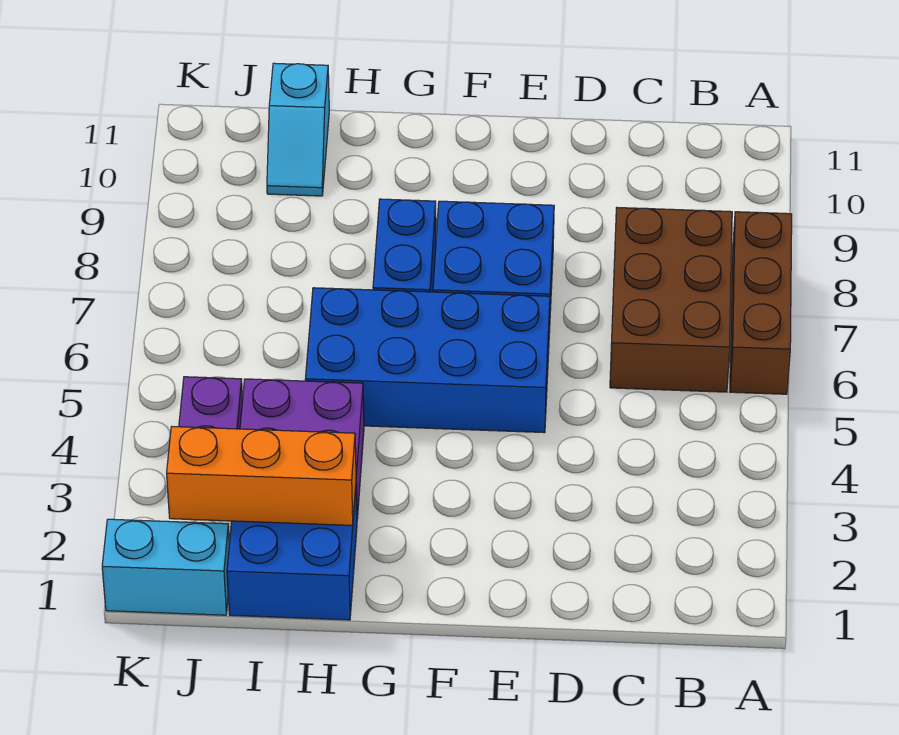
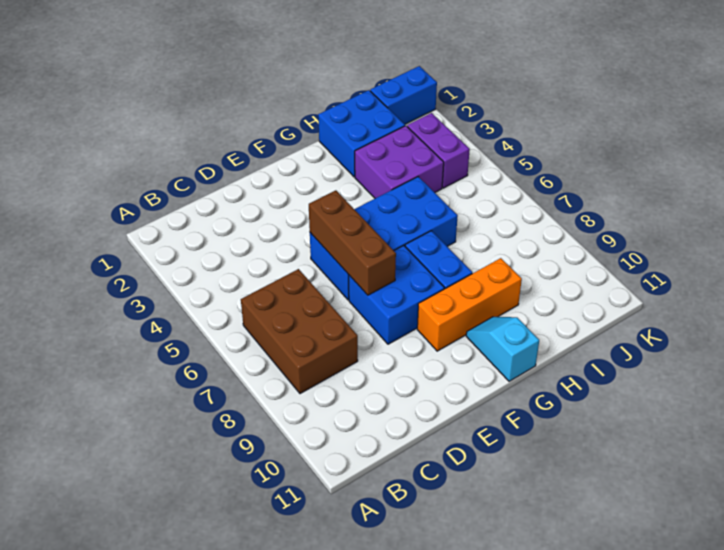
brown 1x3 brick [730,212,792,394] -> brown 1x3 brick moved to [309,190,396,295]
orange 1x3 brick [167,427,356,525] -> orange 1x3 brick moved to [417,258,522,351]
cyan 1x2 slope [267,63,329,196] -> cyan 1x2 slope moved to [466,317,539,381]
cyan 1x2 brick [102,519,229,615] -> blue 1x2 brick [370,66,437,124]

